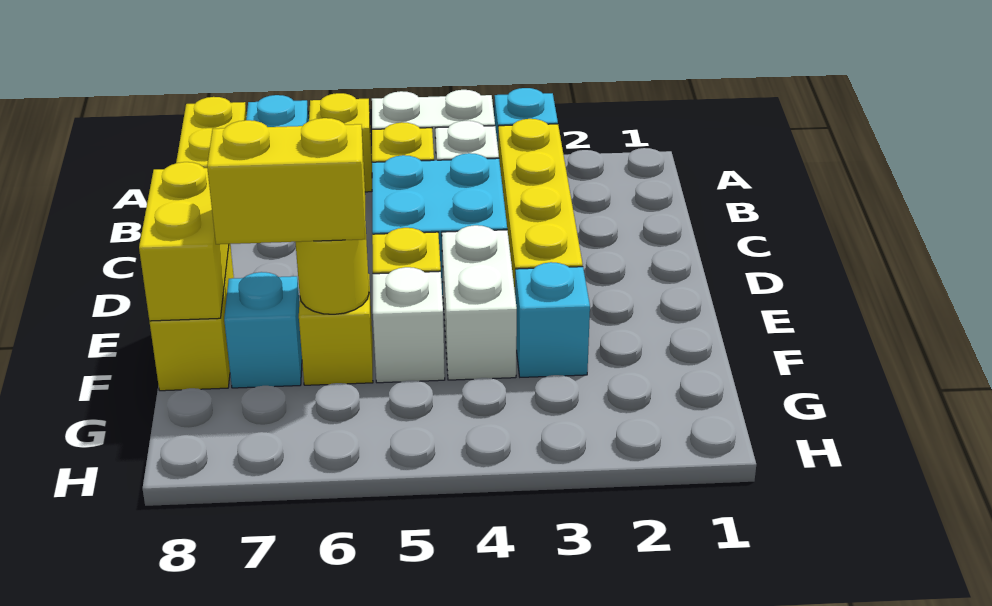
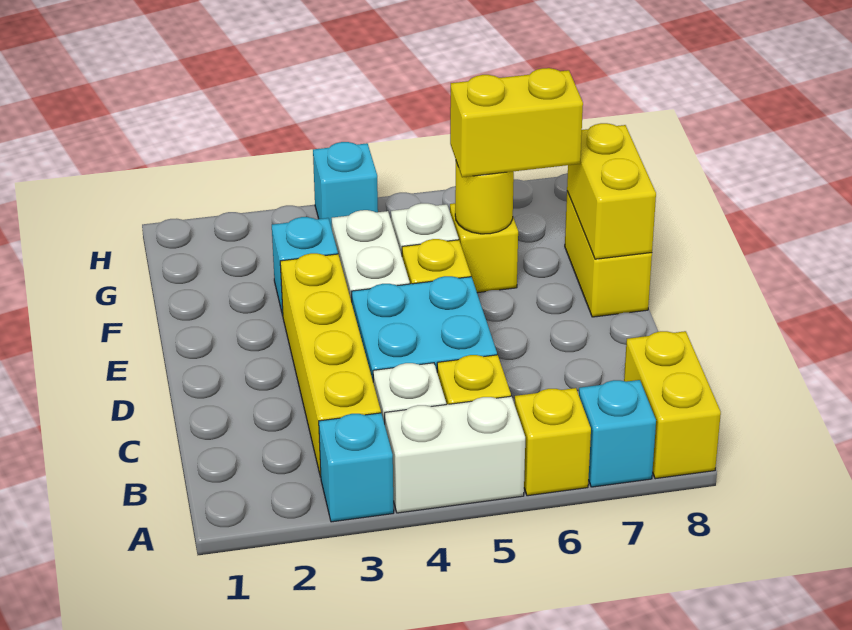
cyan 1x1 brick [224,272,302,388] -> cyan 1x1 brick moved to [313,142,378,229]

